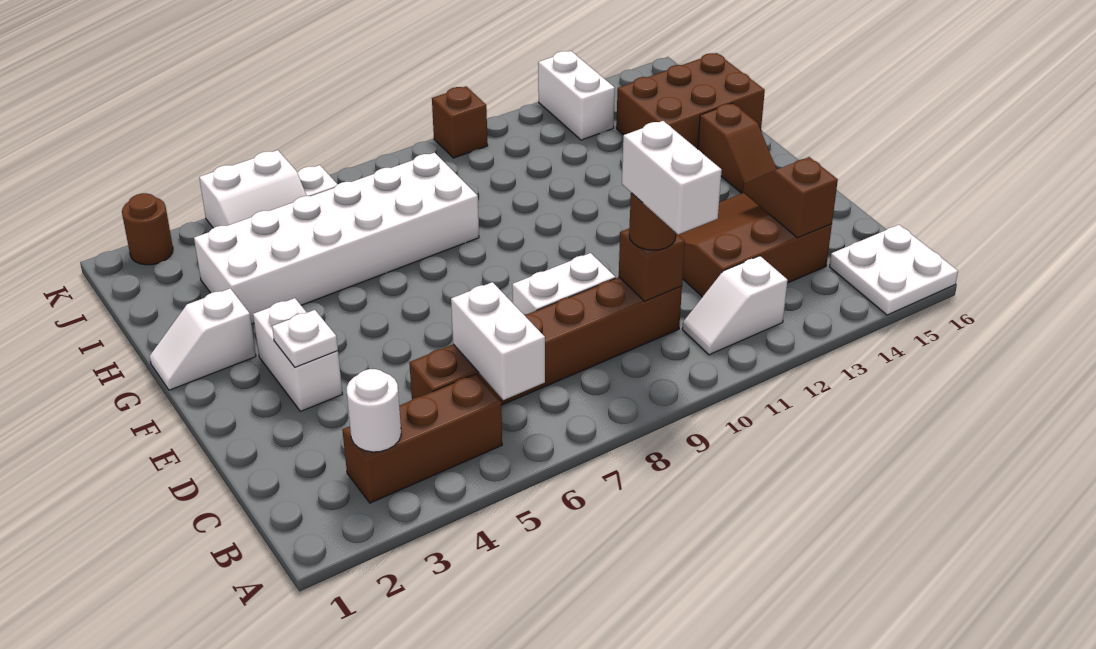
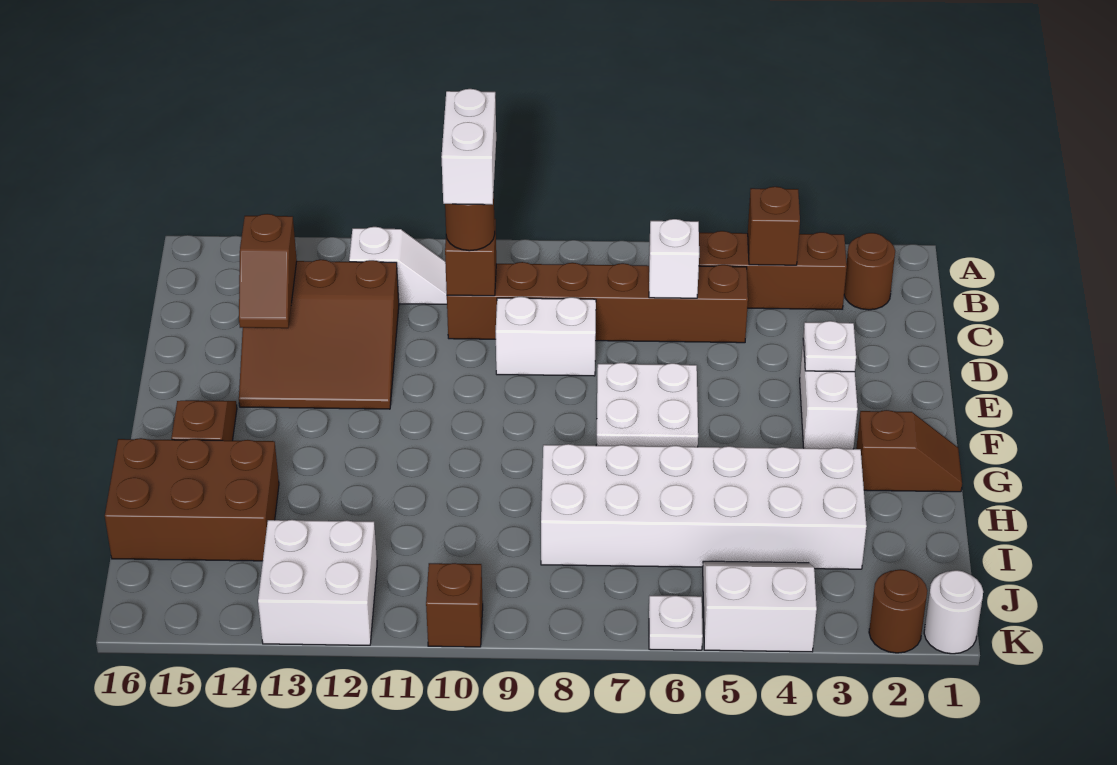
white 2x2 plate [829,225,958,315] -> white 2x2 plate moved to [596,363,698,447]
none -> brown 1x1 round brick [844,233,895,310]
white 1x1 round brick [347,369,401,452] -> white 1x1 round brick moved to [924,570,983,654]
none -> brown 1x1 brick [748,187,800,265]
white 1x2 brick [451,282,545,400] -> white 1x1 brick [649,219,699,298]
white 1x2 slope [149,288,256,390] -> brown 1x2 slope [856,410,962,492]
white 1x2 brick [538,51,615,140] -> white 2x2 brick [258,520,377,645]

